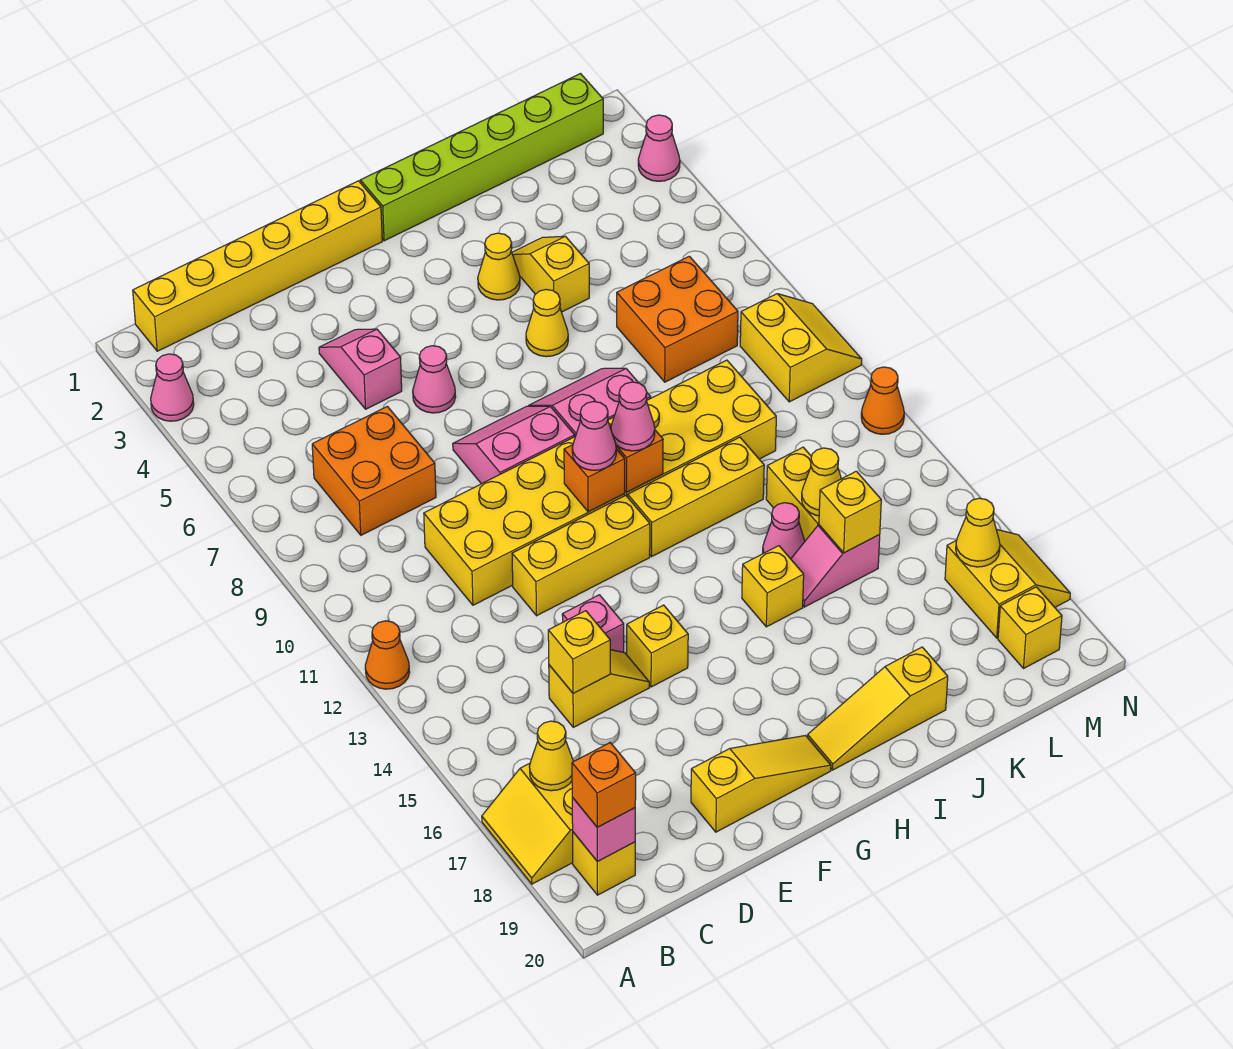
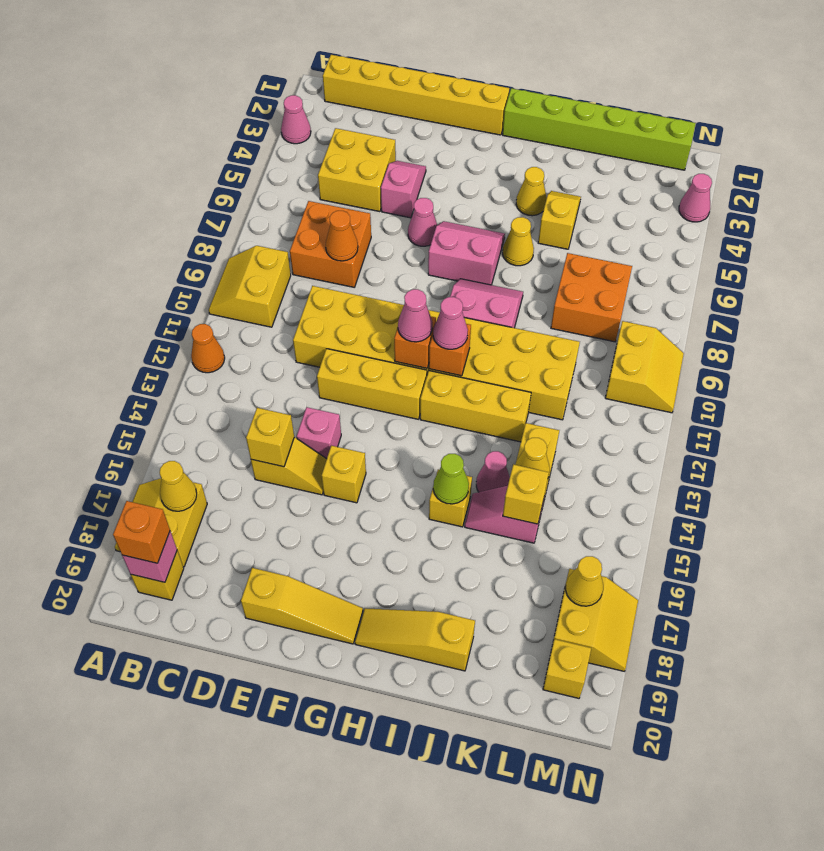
none -> yellow 2x2 slope [209,246,291,327]
none -> yellow 2x2 brick [318,128,396,212]
pink 2x2 slope [453,406,575,484] -> pink 2x2 slope moved to [428,221,505,285]
none -> lime 1x1 cone [433,454,469,504]
orange 1x1 cone [861,367,904,434] -> orange 1x1 cone moved to [326,211,358,261]

